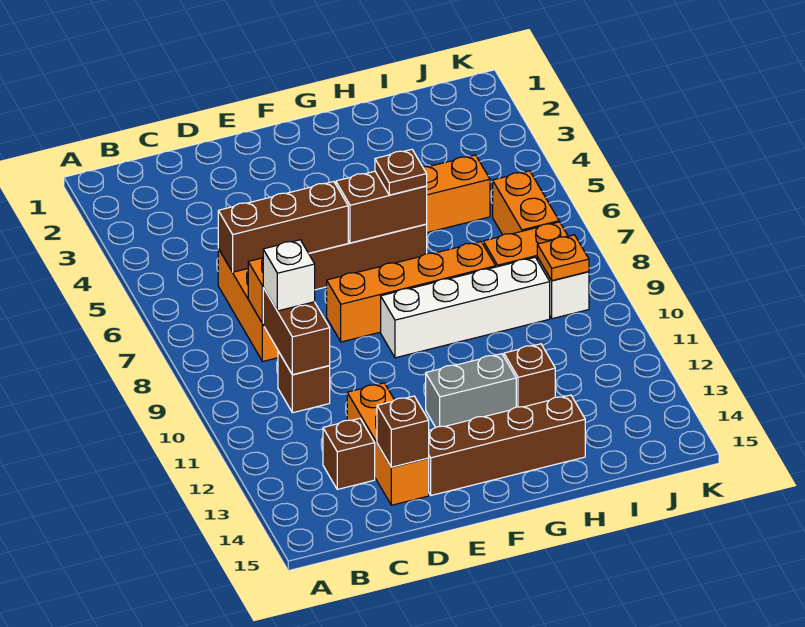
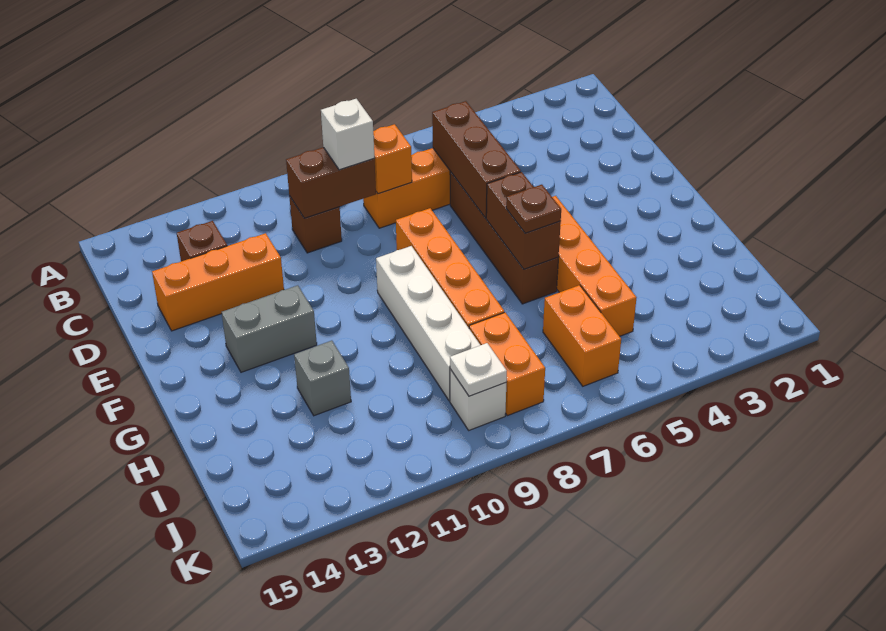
brown 1x1 brick [377,396,429,467] -> none
brown 1x4 brick [429,395,585,495] -> none
grey 1x2 brick [426,354,516,427] -> grey 1x2 brick turned to [222,285,317,372]
brown 1x1 brick [504,344,555,407] -> grey 1x1 brick [294,341,351,416]
orange 1x2 brick [493,171,559,235] -> orange 1x2 brick turned to [543,285,621,386]
orange 1x1 plate [537,235,589,281] -> white 1x1 plate [450,343,507,396]

